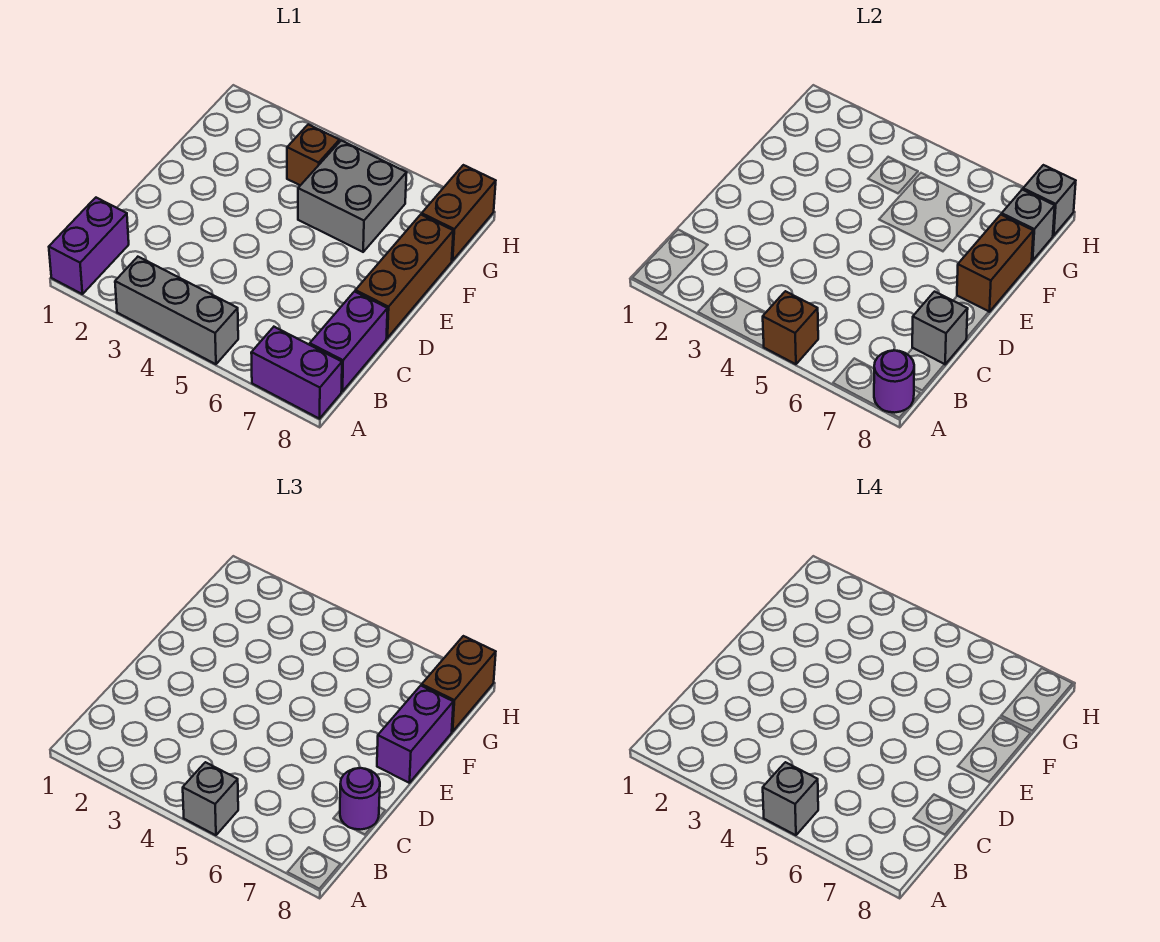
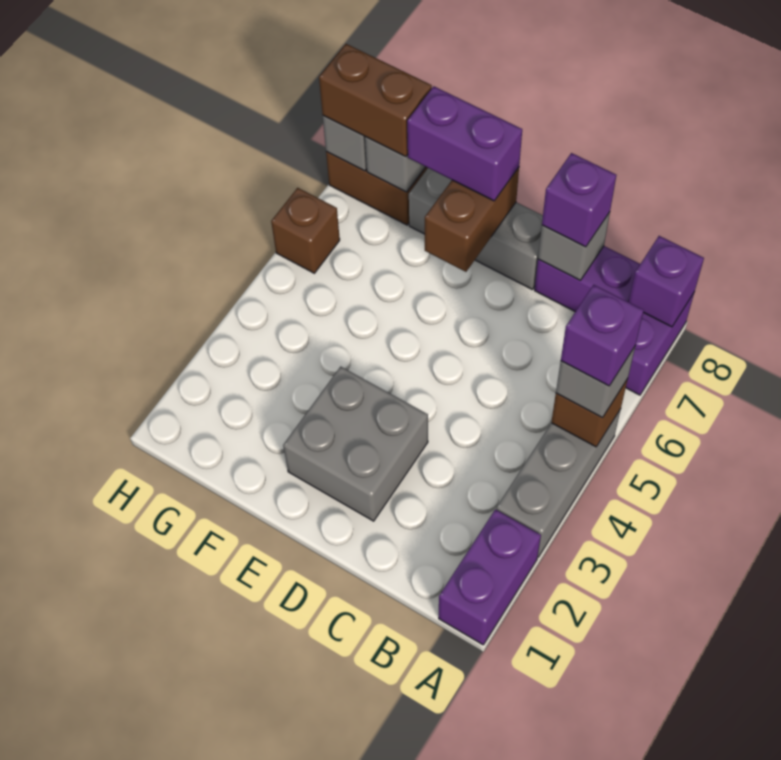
purple 1x2 brick [49,198,129,294] -> purple 1x2 brick turned to [439,509,541,645]
grey 1x1 brick [763,762,818,835] -> purple 1x1 brick [561,285,644,386]
purple 1x1 round brick [874,350,914,413] -> purple 1x1 brick [629,236,704,327]
purple 1x1 round brick [340,768,380,830] -> purple 1x1 brick [542,153,616,247]
brown 1x3 brick [355,215,453,338] -> grey 1x3 brick [409,168,543,289]
brown 1x2 brick [957,215,1033,312] -> brown 1x2 brick turned to [425,168,519,272]
grey 2x2 brick [298,141,407,252] -> grey 2x2 brick moved to [283,367,428,521]
brown 1x1 brick [287,124,340,185] -> brown 1x1 brick moved to [271,188,340,273]

